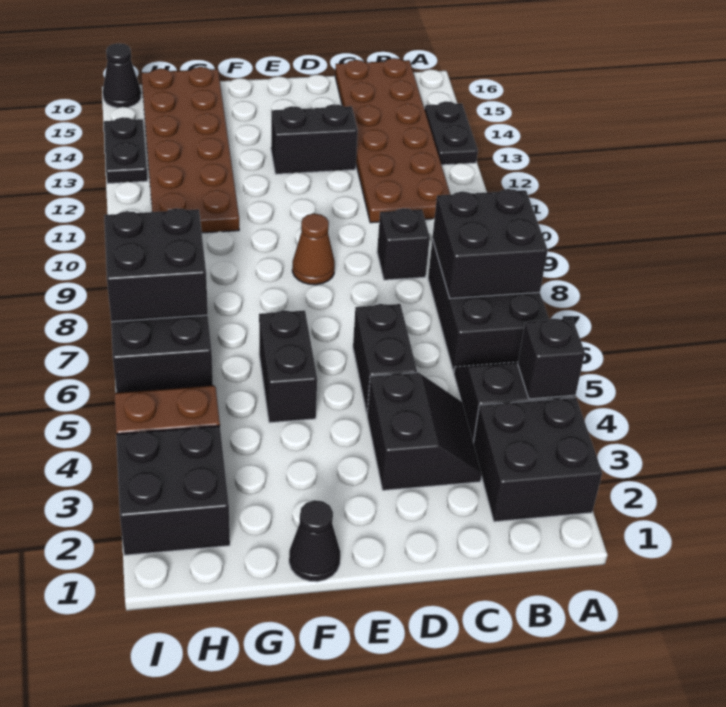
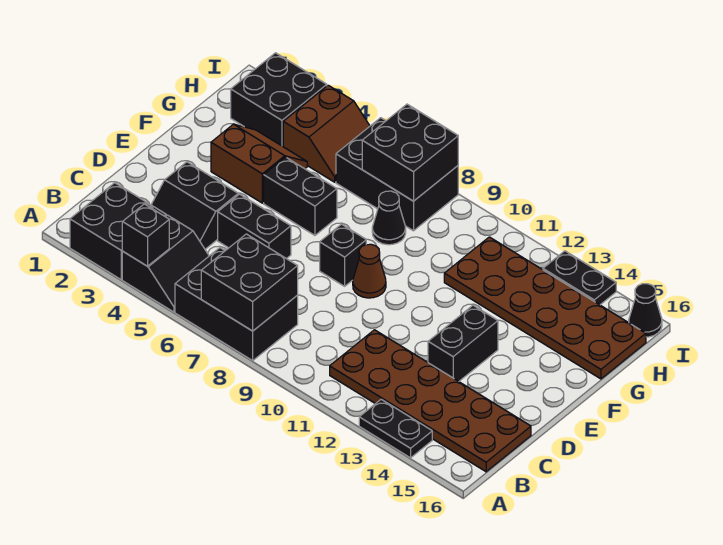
black 1x1 brick [377,208,430,280] -> black 1x1 brick moved to [320,224,366,286]
black 1x1 cone [289,500,340,582] -> black 1x1 cone moved to [372,191,406,245]
none -> brown 2x2 slope [211,124,307,203]

